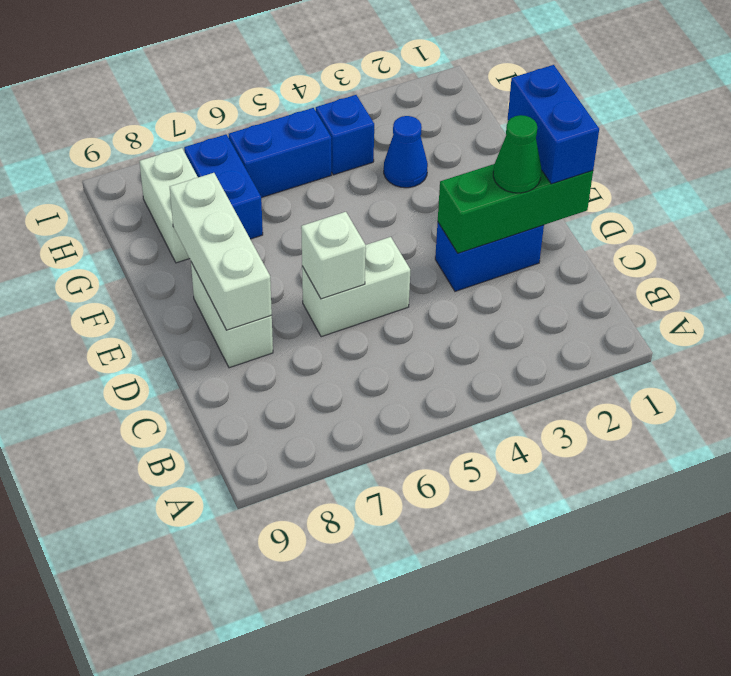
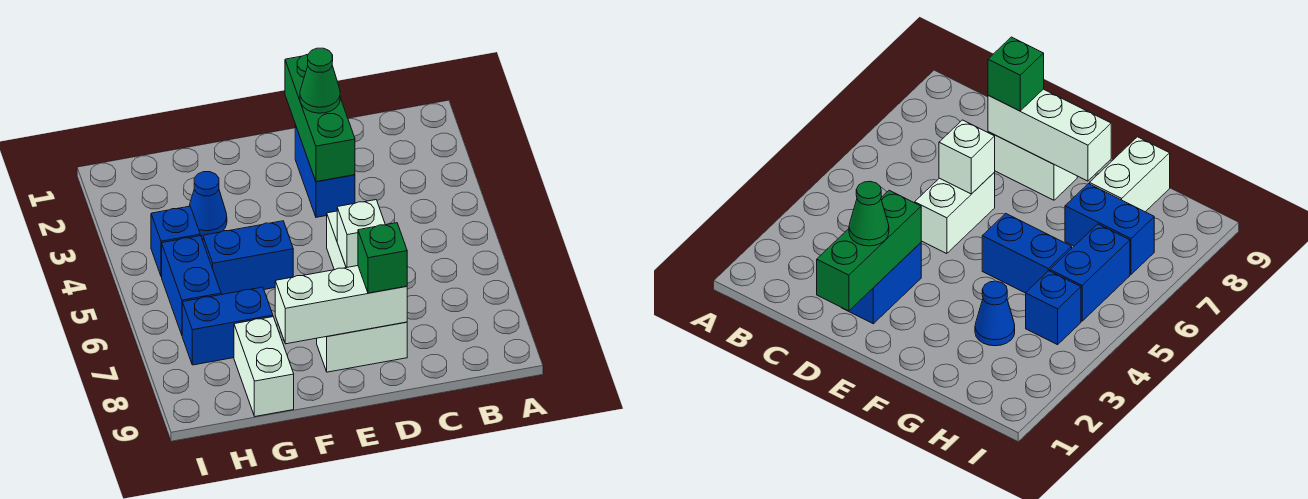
blue 1x2 brick [508,65,599,184] -> blue 1x2 brick moved to [203,221,293,295]
none -> green 1x1 brick [358,223,407,293]
white 1x2 brick [139,148,198,263] -> white 1x2 brick turned to [234,317,294,416]

